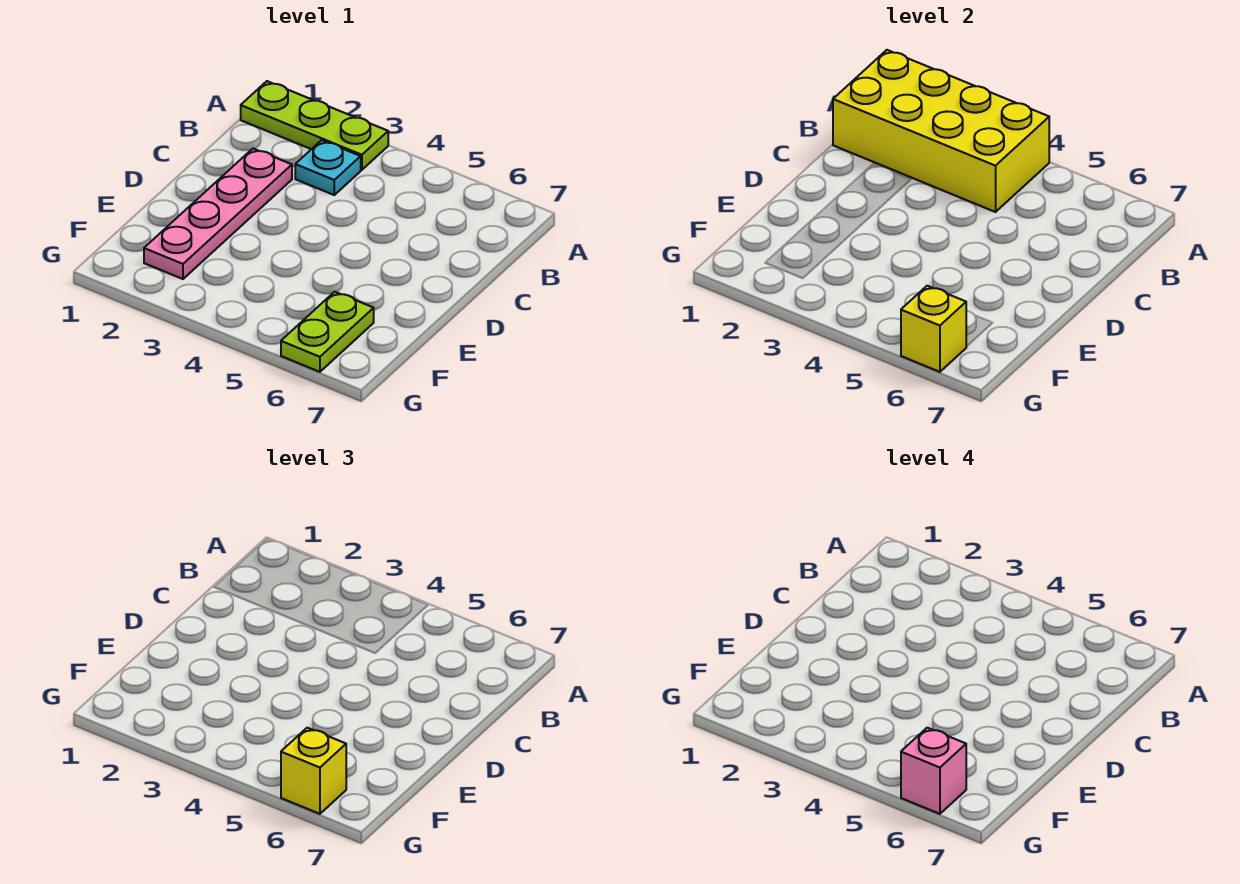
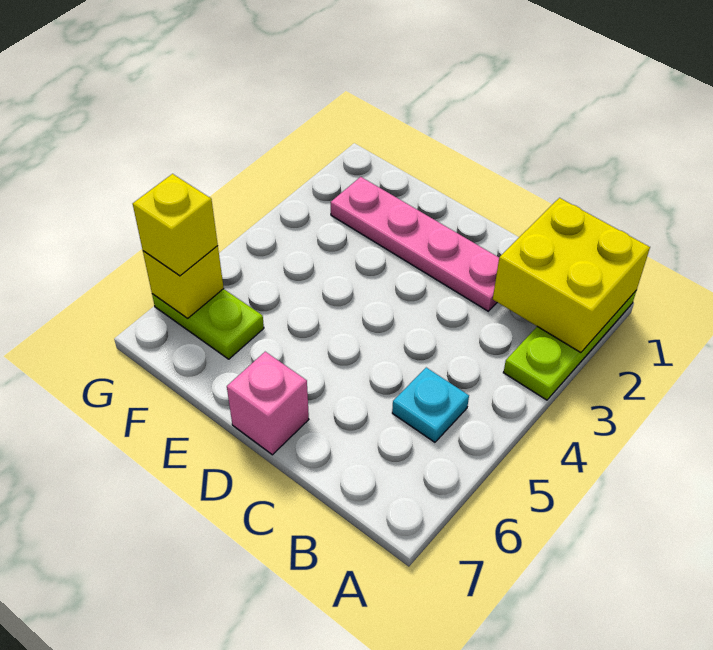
yellow 2x4 brick [833,50,1049,212] -> yellow 2x2 brick [493,198,650,353]
cyan 1x1 plate [295,140,361,195] -> cyan 1x1 plate moved to [392,368,469,442]
pink 1x1 brick [901,728,966,814] -> pink 1x1 brick moved to [227,352,309,455]

